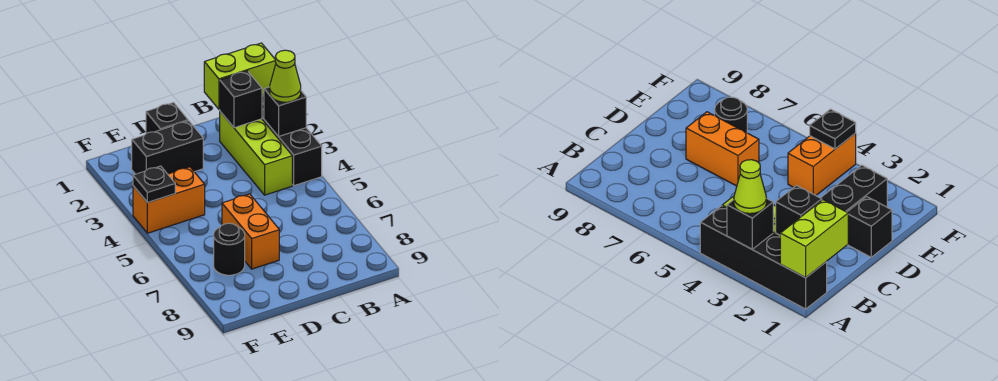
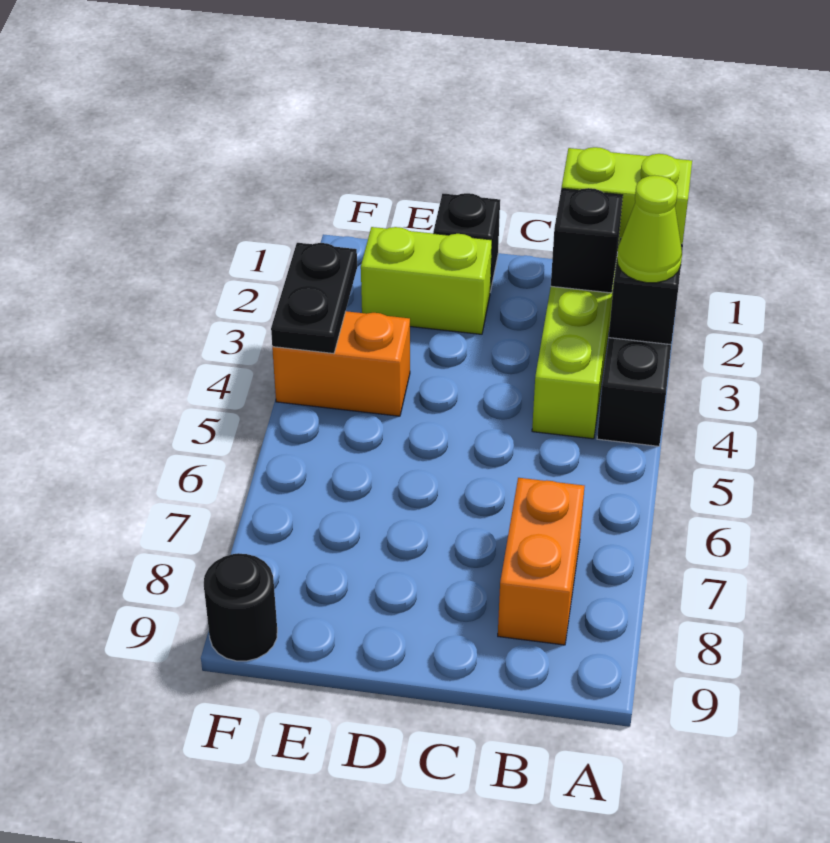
black 1x2 brick [132,121,203,174] -> lime 1x2 brick [361,227,492,334]
orange 1x2 brick [222,194,279,269] -> orange 1x2 brick moved to [498,478,585,645]
black 1x1 round brick [214,223,245,275] -> black 1x1 round brick moved to [204,553,277,661]
black 1x1 plate [133,166,175,203] -> black 1x2 plate [271,243,357,354]

